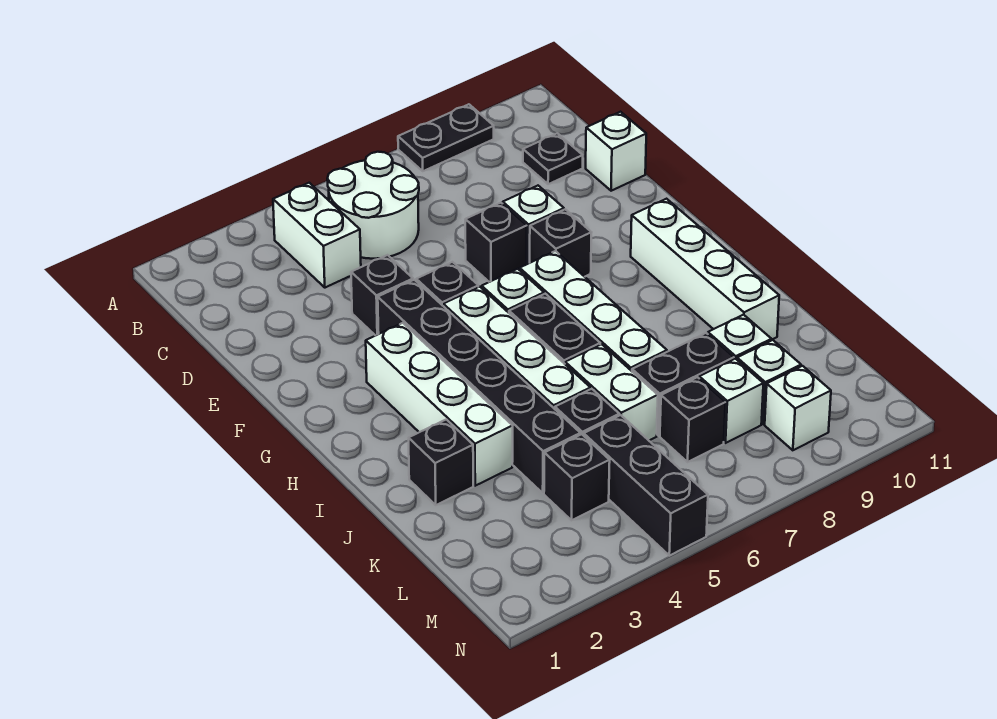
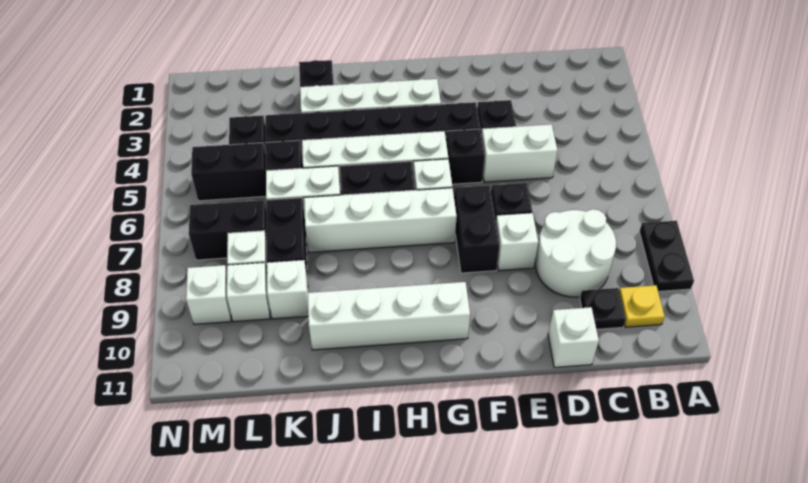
white 1x2 brick [273,183,361,288] -> white 1x2 brick moved to [482,124,557,182]
white 2x2 round brick [327,152,419,259] -> white 2x2 round brick moved to [535,209,616,297]
none -> yellow 1x1 plate [619,285,665,327]
black 1x1 brick [530,209,592,277] -> black 1x2 brick [454,185,500,273]
black 1x3 brick [584,415,708,556] -> black 1x2 brick [191,143,266,201]
black 1x1 brick [660,377,725,462] -> black 1x2 brick [189,200,267,260]

